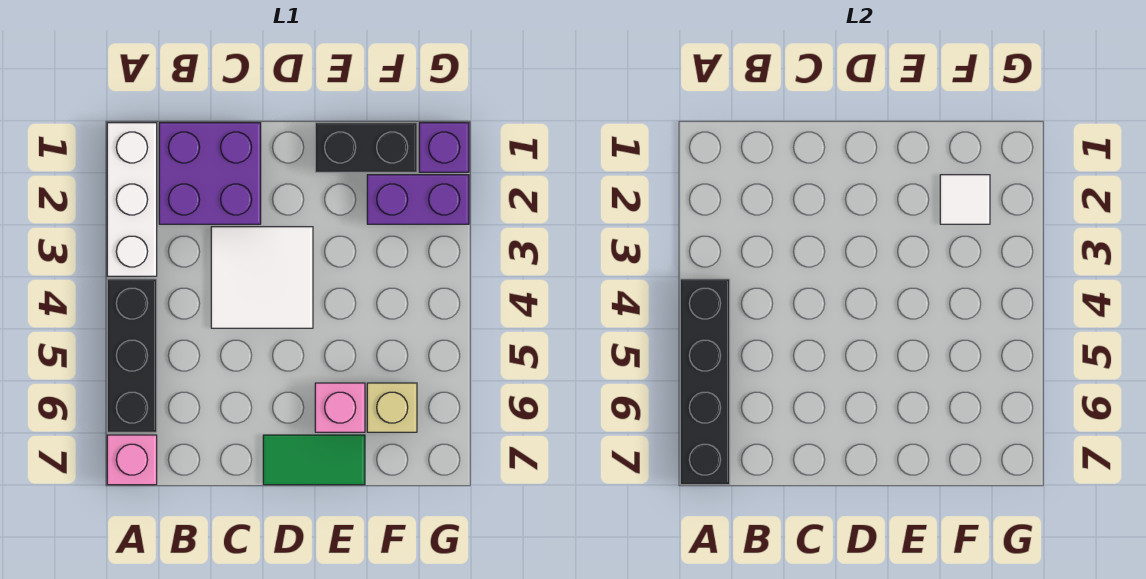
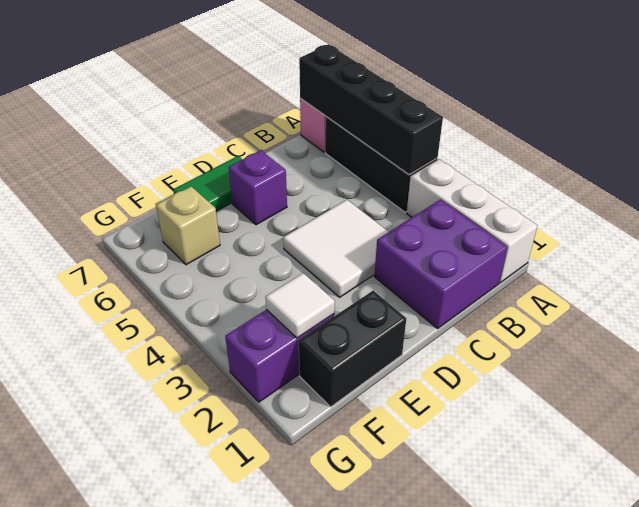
pink 1x1 brick [315,383,365,432] -> none
purple 1x1 brick [419,123,469,172] -> purple 1x1 brick moved to [229,150,287,225]

